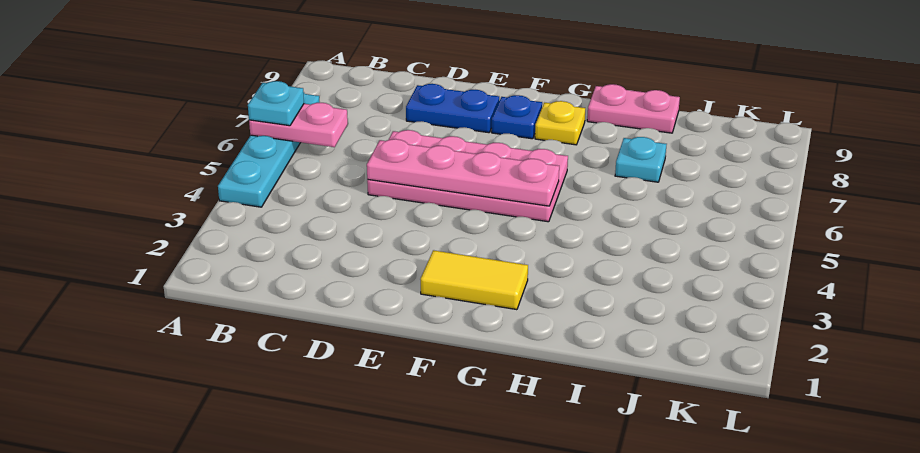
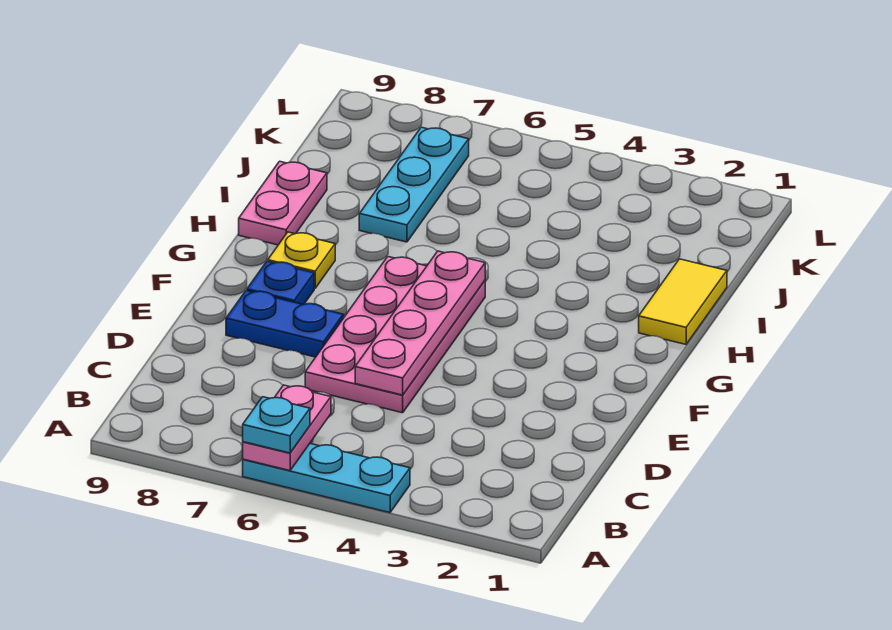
cyan 1x4 plate [218,92,320,207] -> cyan 1x3 plate [243,444,410,513]
blue 1x2 plate [406,84,499,133] -> blue 1x2 plate turned to [226,291,344,357]
yellow 1x2 tile [420,250,528,310] -> yellow 1x2 tile moved to [639,259,727,344]
cyan 1x1 plate [615,137,667,182] -> cyan 1x3 plate [359,127,469,242]

